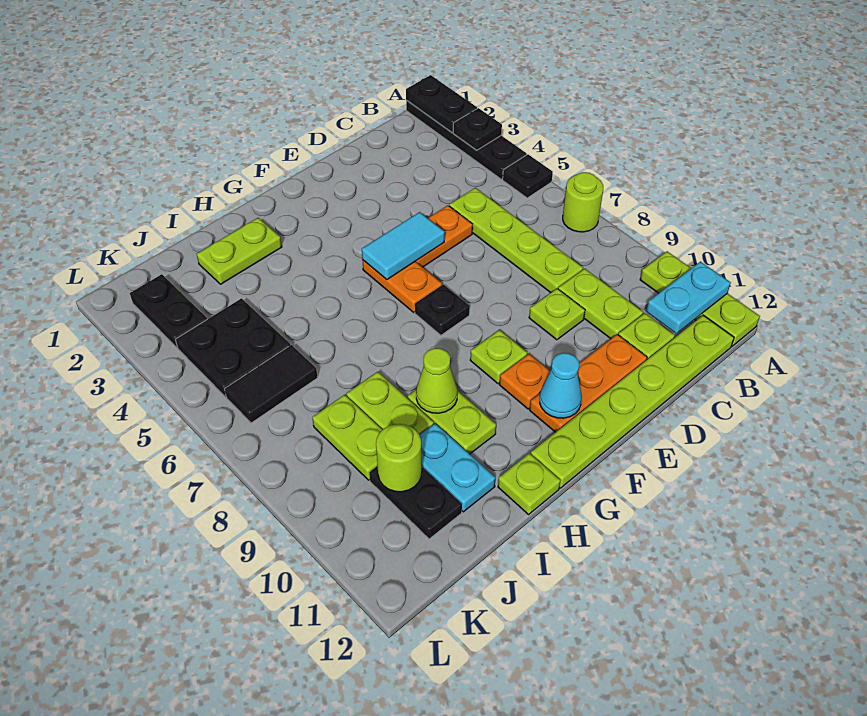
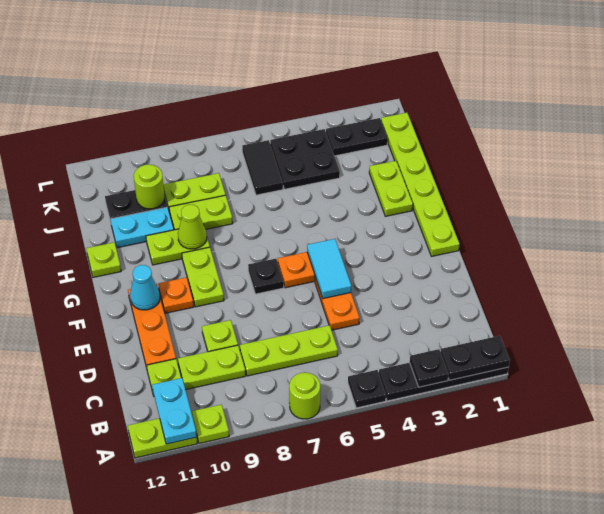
lime 1x6 plate [531,315,734,488] -> lime 1x6 plate moved to [381,113,460,257]
lime 1x4 plate [449,188,583,293] -> lime 1x3 plate [240,325,338,376]
lime 1x1 plate [470,330,527,384] -> lime 1x2 plate [182,247,224,307]

